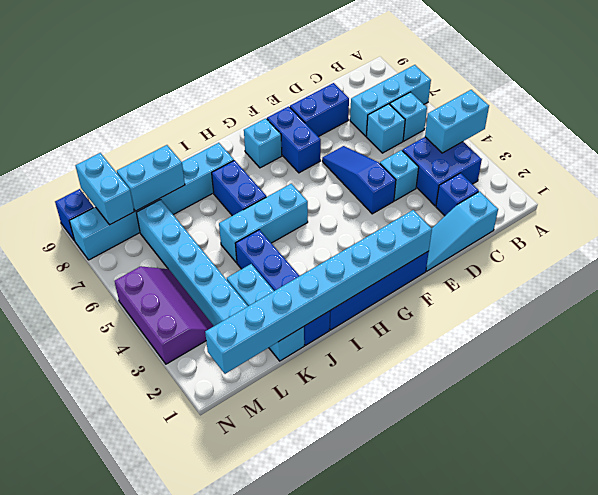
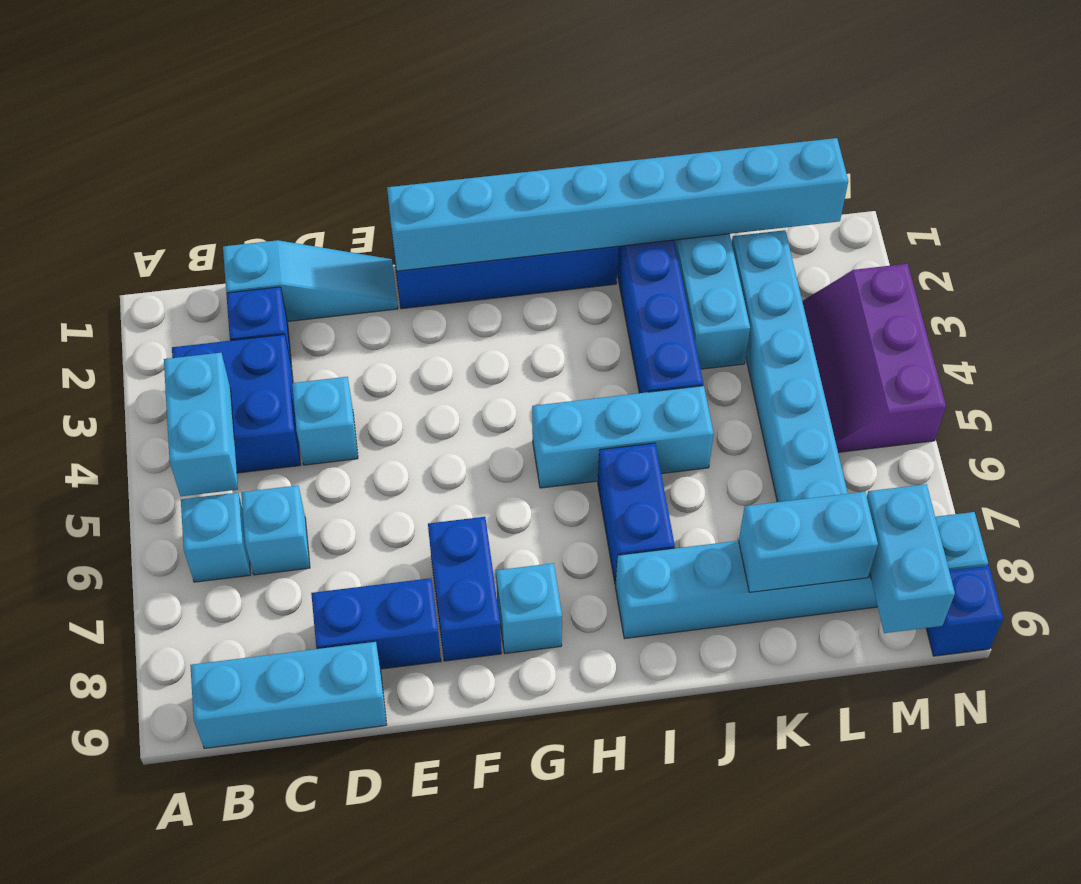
cyan 1x2 brick [425,90,489,153] -> cyan 1x2 brick turned to [164,353,238,496]
cyan 1x3 brick [350,65,431,136] -> cyan 1x3 brick moved to [190,642,387,748]
blue 1x3 slope [322,146,396,214] -> none

